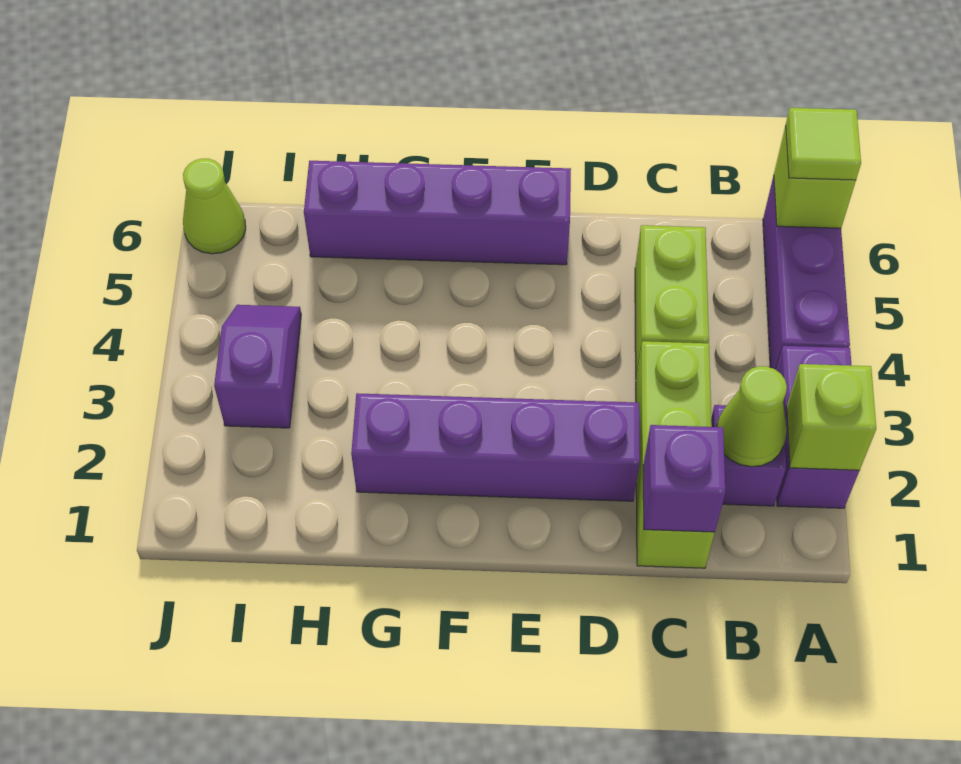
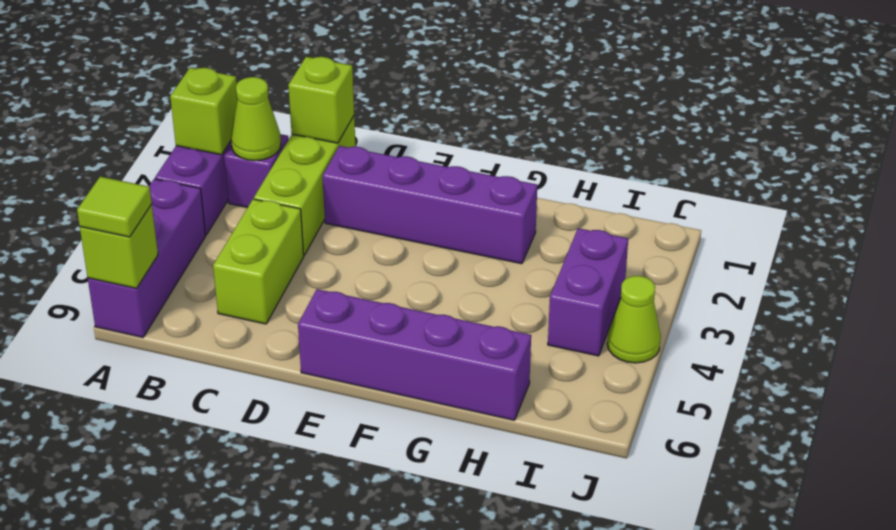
purple 1x1 brick [643,425,725,532] -> lime 1x1 brick [288,57,354,143]
purple 1x2 slope [214,305,301,428] -> purple 1x2 brick [548,228,628,356]
lime 1x1 cone [183,159,246,254] -> lime 1x1 cone moved to [607,276,661,363]

